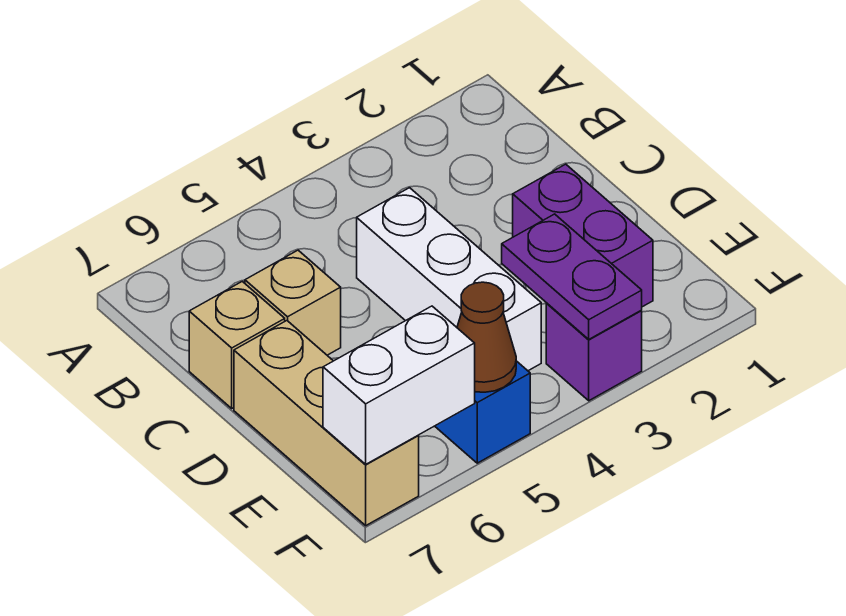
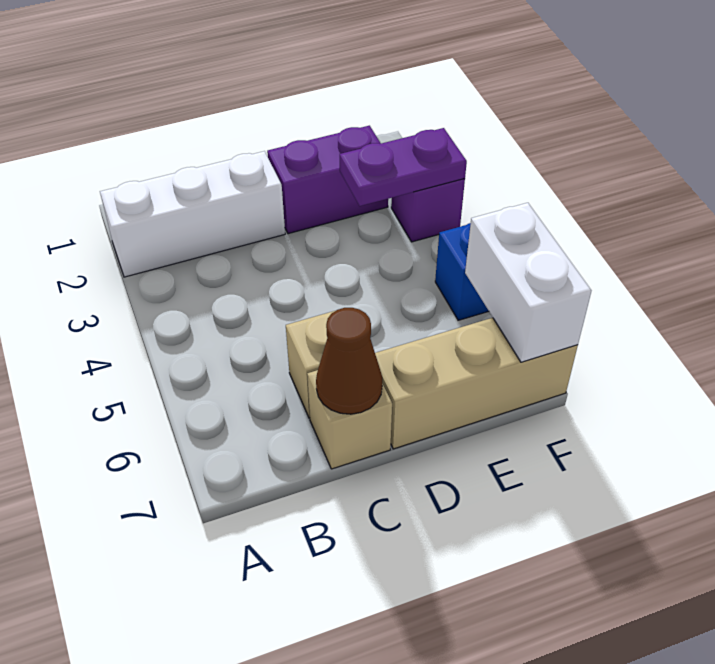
white 1x3 brick [357,188,541,371] -> white 1x3 brick moved to [100,151,285,277]
brown 1x1 cone [457,282,516,392] -> brown 1x1 cone moved to [316,308,382,414]

